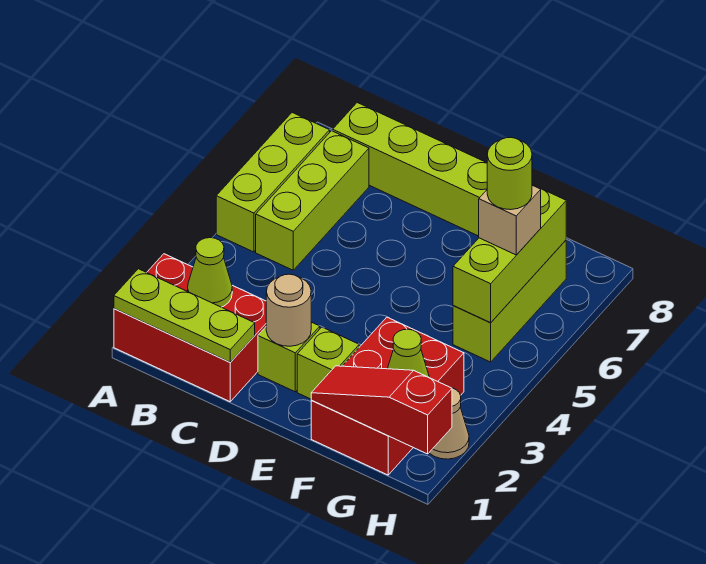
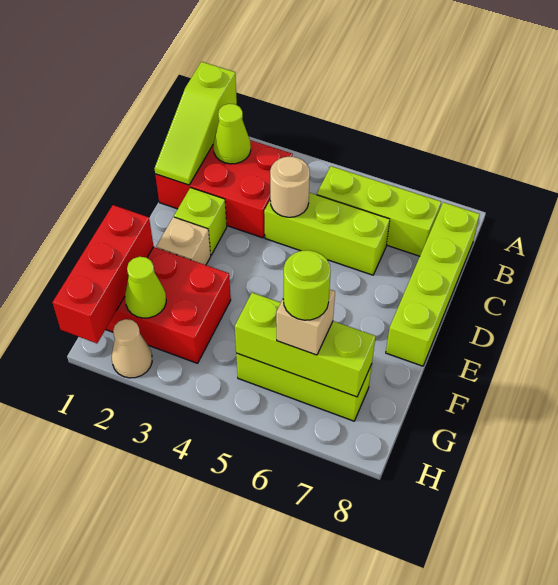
red 2x3 brick [114,254,266,402] -> red 2x3 brick turned to [155,140,293,238]
lime 1x3 plate [114,269,255,362] -> lime 1x3 slope [155,62,237,185]
lime 1x3 brick [216,113,330,252] -> lime 1x3 brick moved to [264,193,390,275]
tan 1x1 round brick [266,274,311,346] -> tan 1x1 round brick moved to [270,157,310,217]
lime 1x1 brick [297,327,359,399] -> tan 1x1 brick [156,217,211,265]
red 1x3 slope [311,366,452,454] -> red 1x3 brick [52,205,154,343]

